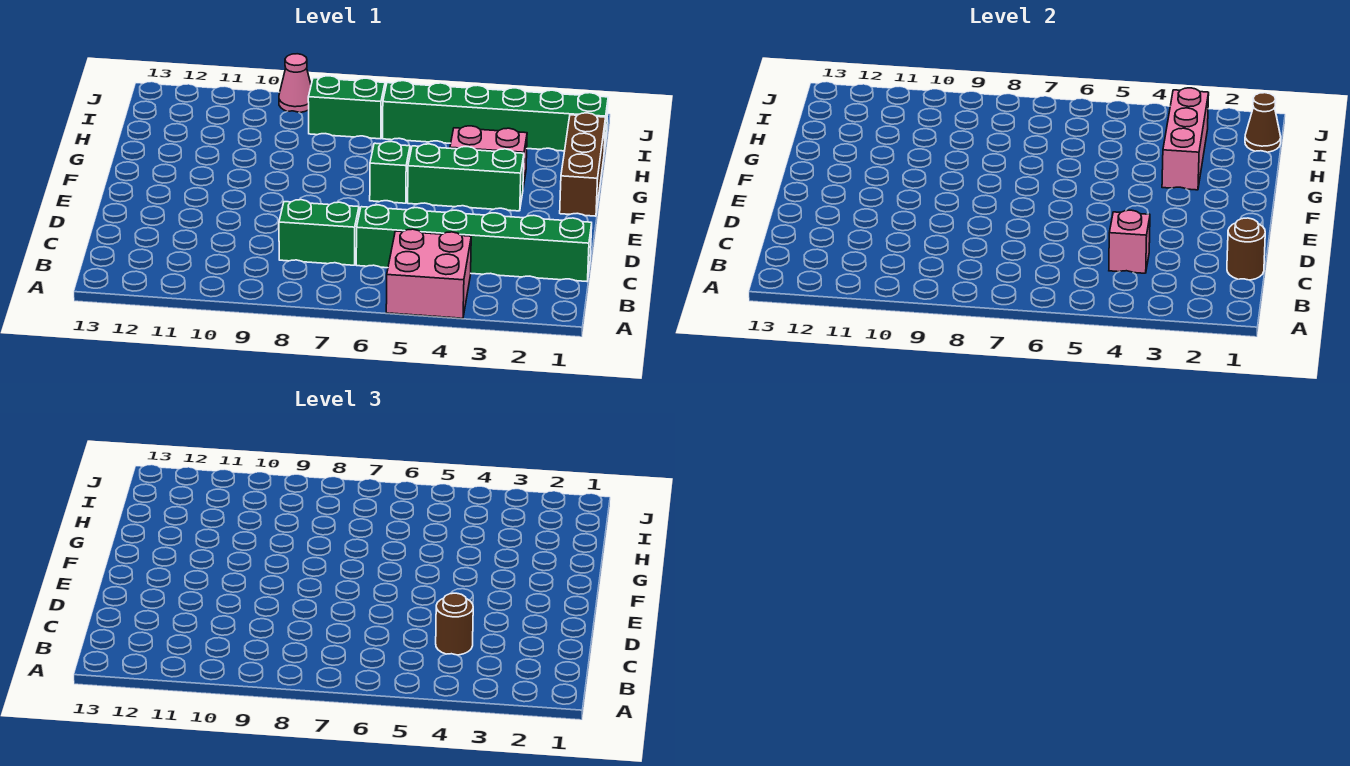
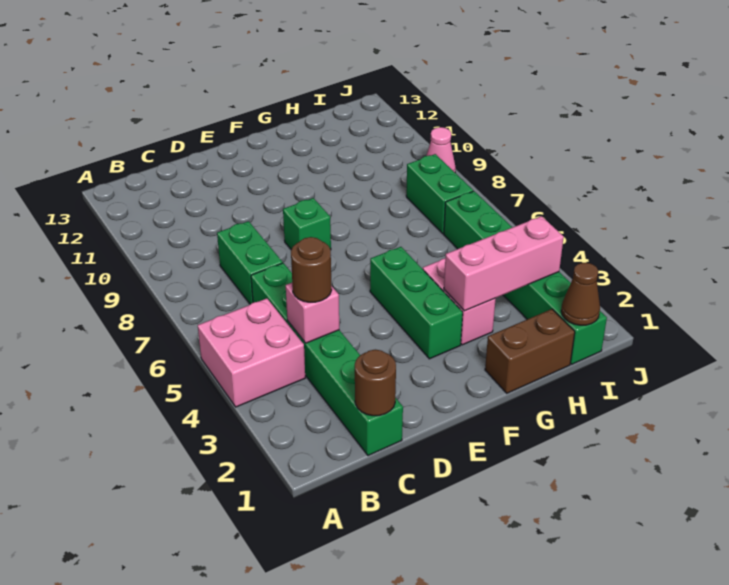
brown 1x3 brick [560,113,606,216] -> brown 1x2 brick [485,309,575,393]
green 1x1 brick [370,141,410,203] -> green 1x1 brick moved to [283,198,331,250]

